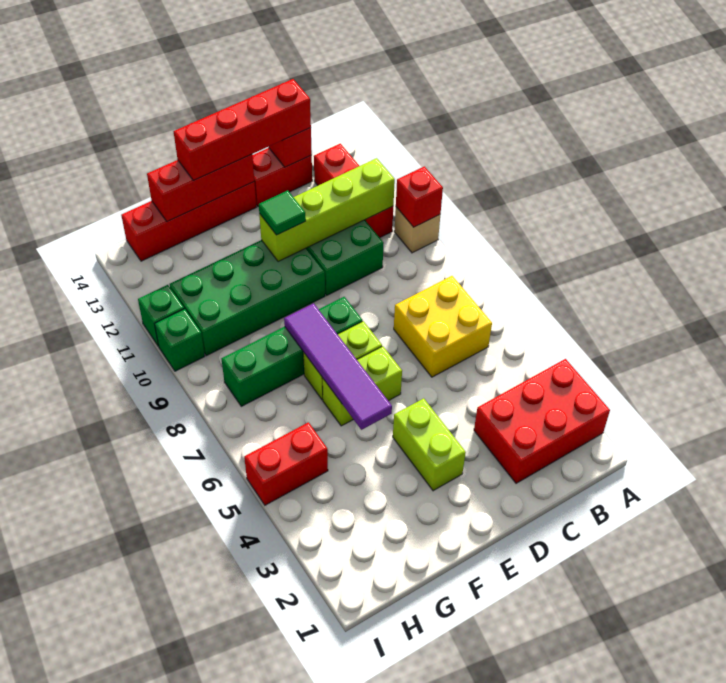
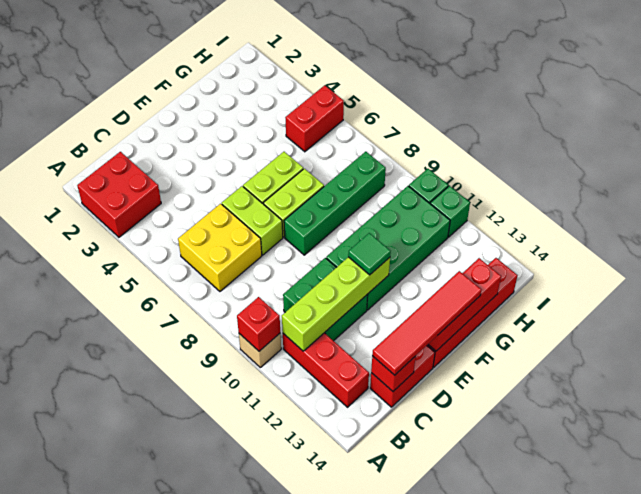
red 2x3 brick [474,359,610,483] -> red 2x2 brick [77,152,161,237]
red 1x4 brick [174,79,311,181] -> red 1x4 tile [372,271,481,375]
lime 1x2 brick [393,398,466,491] -> lime 1x2 brick moved to [222,186,283,255]
purple 1x4 tile [284,303,392,430] -> none

